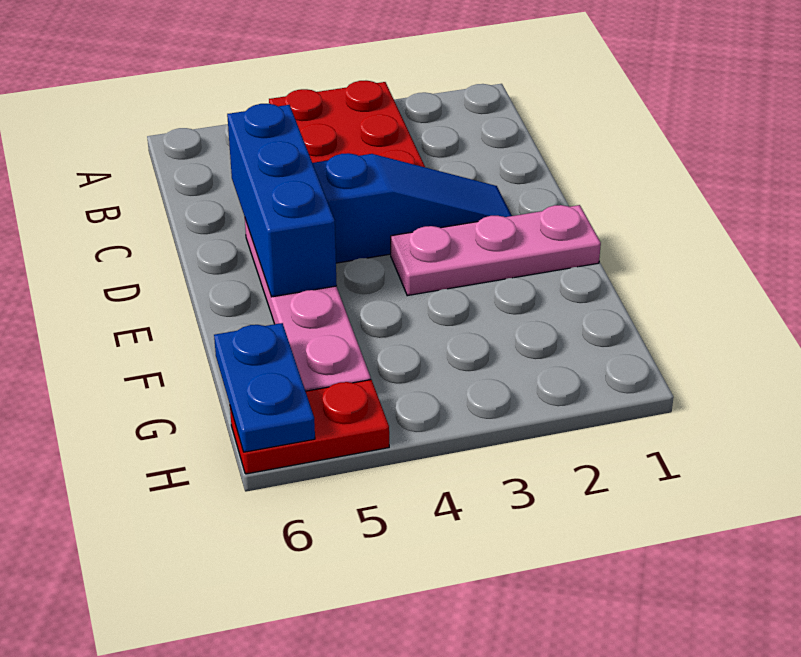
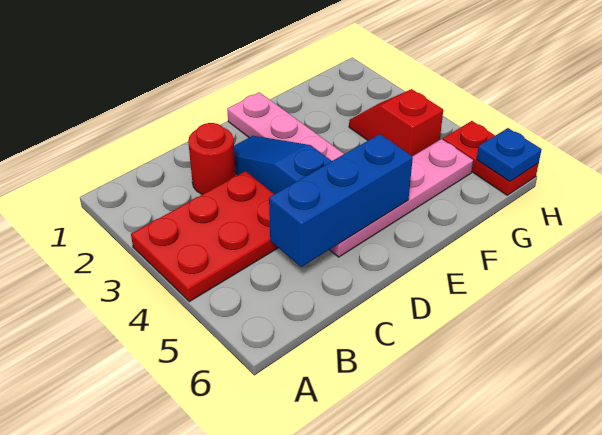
none -> red 1x1 round brick [188,123,236,195]
none -> red 1x2 slope [349,89,443,156]
blue 1x2 plate [214,323,315,452] -> blue 1x1 plate [477,128,542,181]

